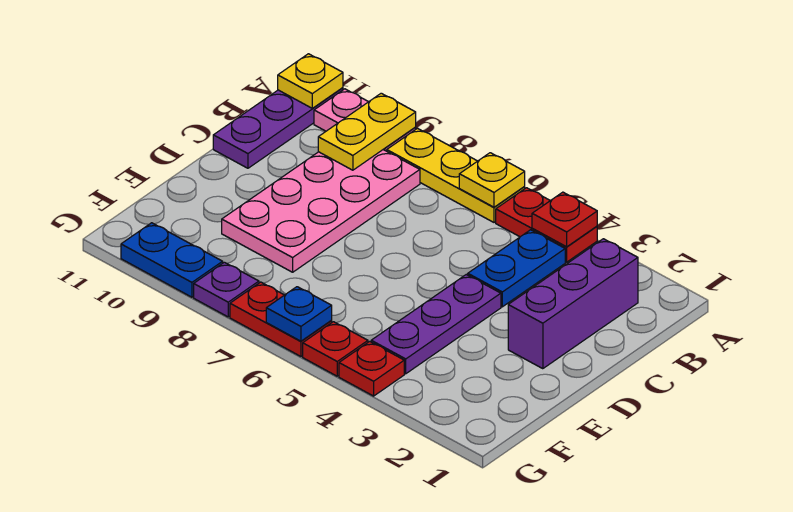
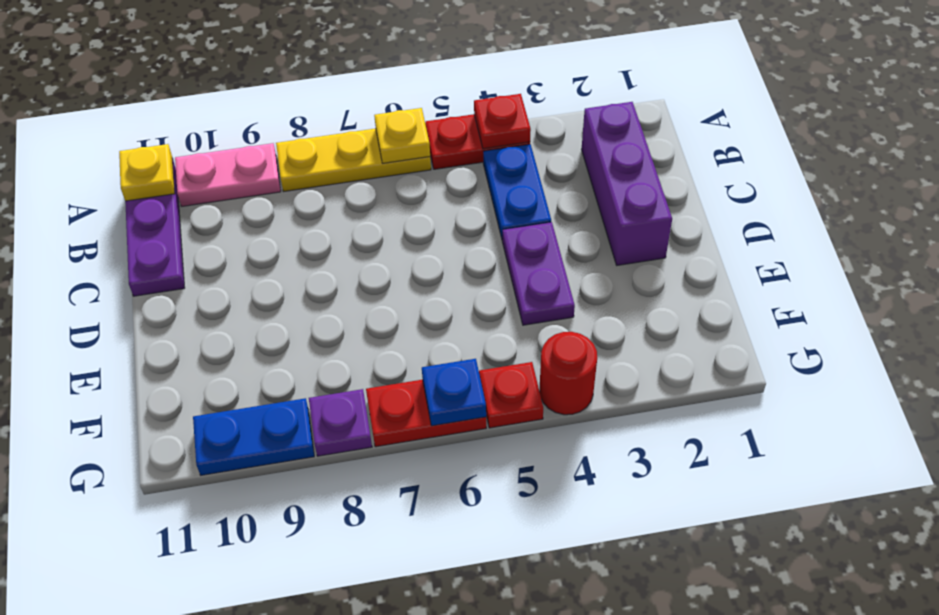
yellow 1x2 plate [318,93,416,170] -> none
pink 2x4 plate [222,150,420,272] -> none
purple 1x3 plate [371,274,501,374] -> purple 1x2 plate [502,222,575,325]
red 1x1 plate [339,341,404,396] -> red 1x1 round brick [540,332,597,415]

